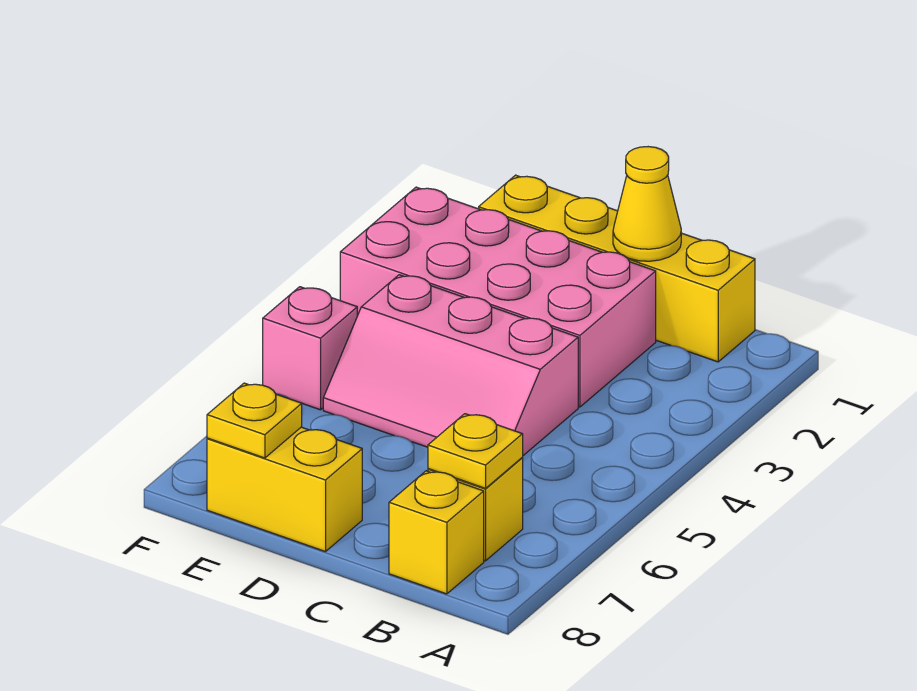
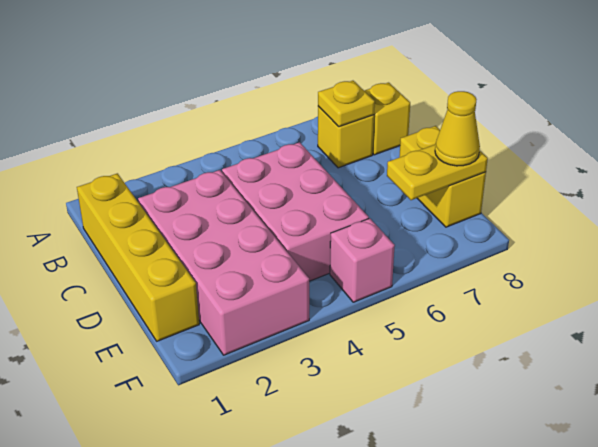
yellow 1x1 cone [613,147,681,261] -> yellow 1x1 cone moved to [435,91,480,166]
pink 2x3 slope [323,275,578,456] -> pink 2x3 brick [222,142,369,281]
yellow 1x1 plate [207,383,302,458] -> yellow 1x2 plate [387,145,488,200]

